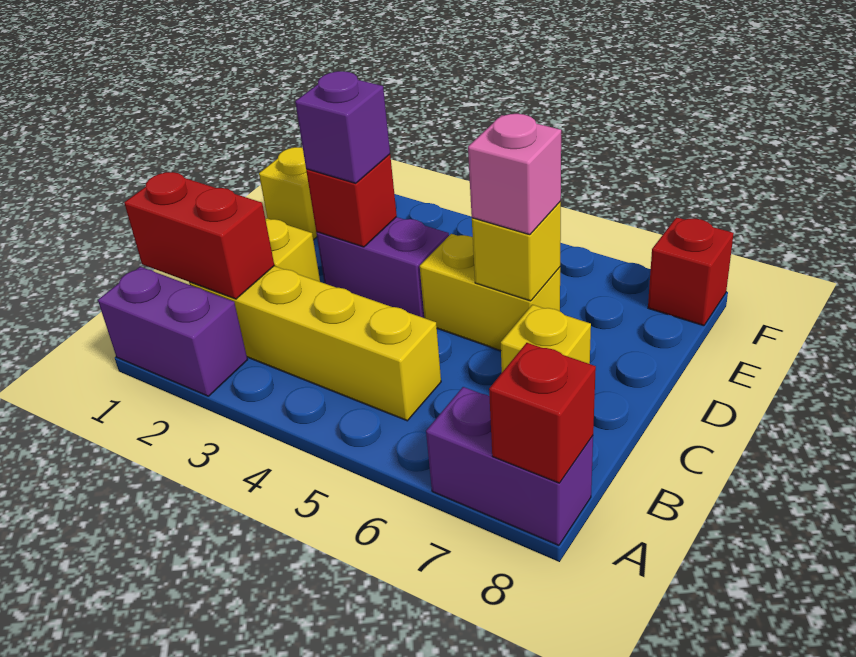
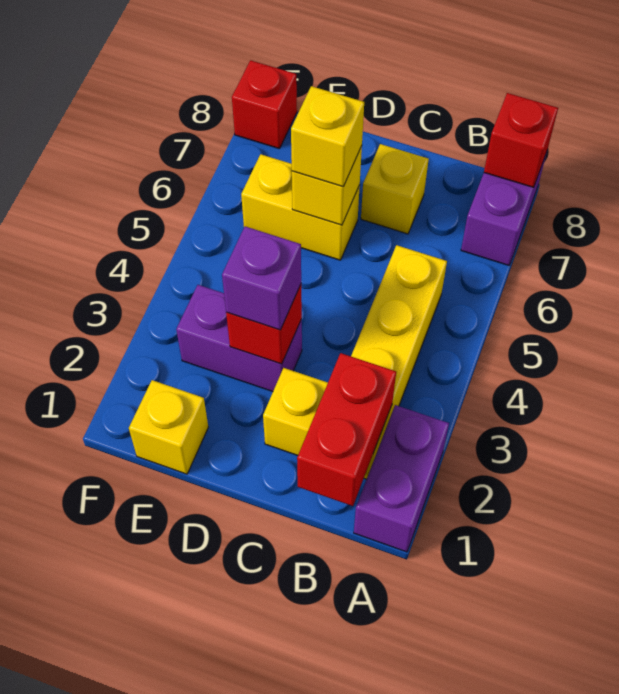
purple 1x2 brick [316,217,449,318] -> purple 1x2 brick turned to [176,285,302,391]
yellow 1x2 brick [420,234,560,351] -> yellow 1x2 brick turned to [241,154,360,260]
pink 1x1 brick [468,114,561,235] -> yellow 1x1 brick [291,86,364,187]

